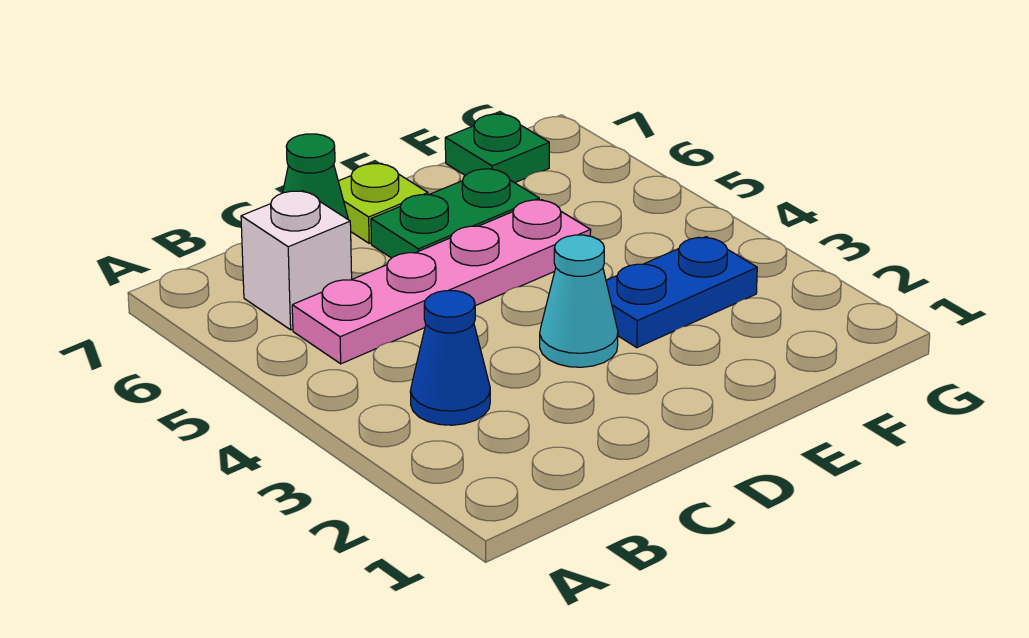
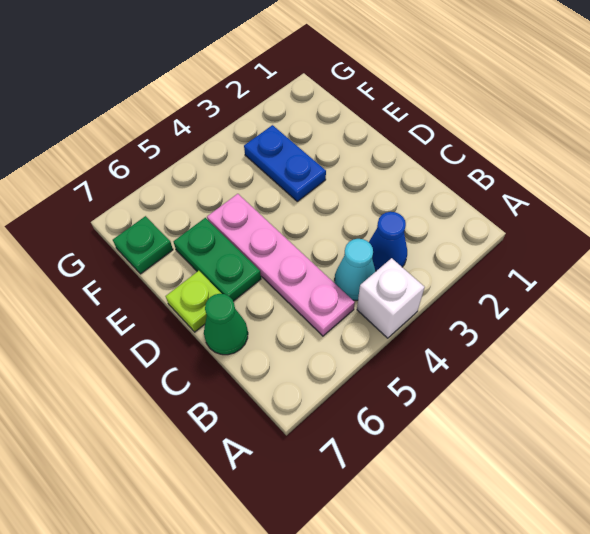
white 1x1 brick [241,191,352,330] -> white 1x1 brick moved to [357,258,425,338]
cyan 1x1 cone [540,235,618,367] -> cyan 1x1 cone moved to [335,239,376,300]

